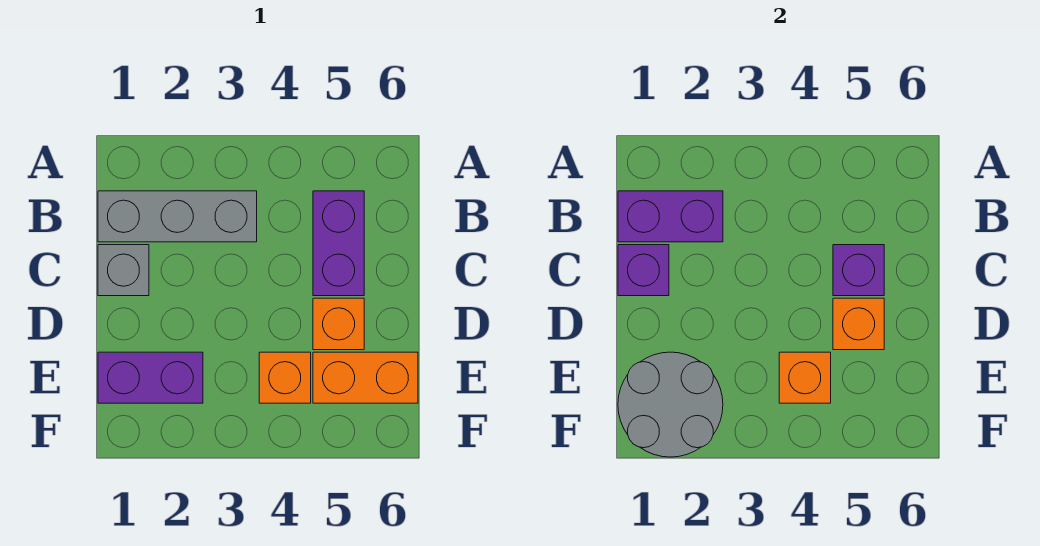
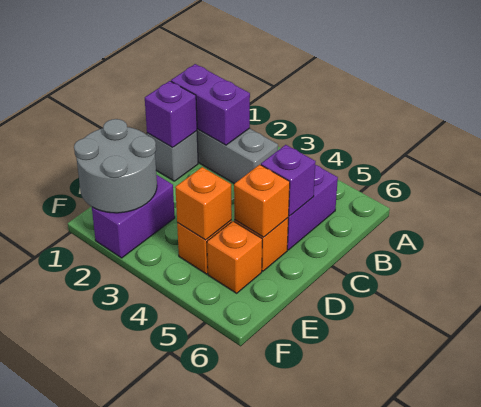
purple 1x2 brick [98,352,203,403] -> purple 1x2 brick turned to [92,175,175,258]
orange 1x2 brick [313,352,418,403] -> orange 1x1 brick [207,221,262,293]

